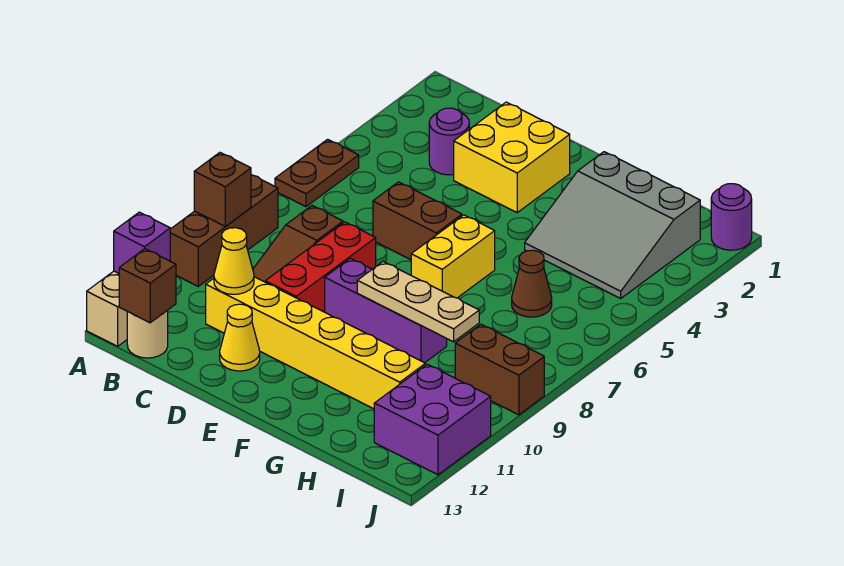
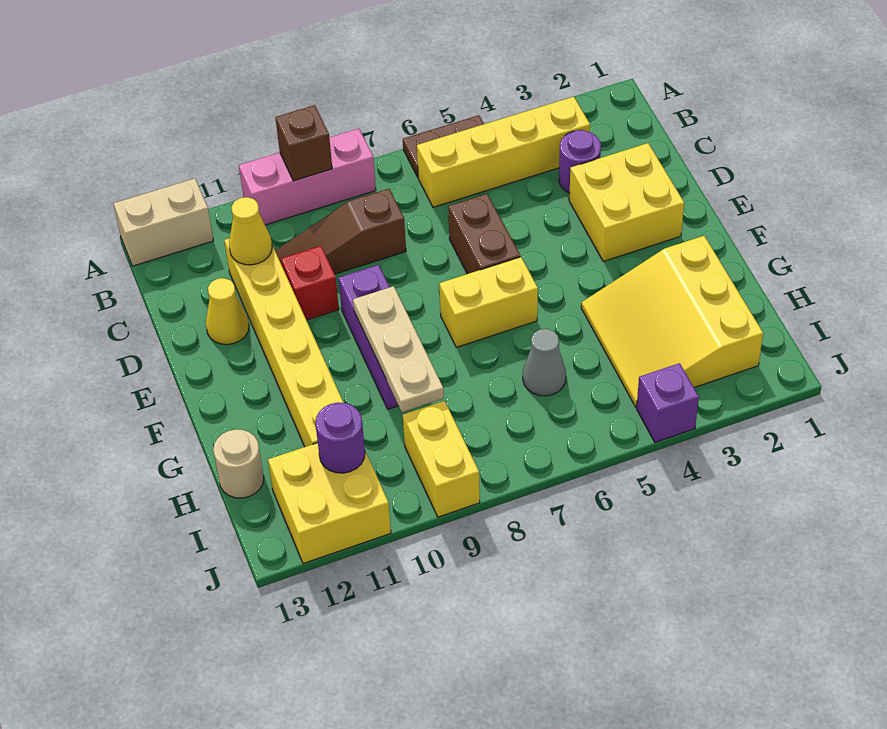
brown 1x3 brick [170,175,278,286] -> pink 1x3 brick [239,129,376,225]
purple 1x1 brick [114,212,170,273] -> purple 1x1 brick moved to [637,363,699,442]
none -> yellow 1x4 brick [417,97,590,207]
tan 1x1 round brick [127,310,168,358] -> tan 1x1 round brick moved to [213,429,264,498]
brown 1x1 brick [119,249,176,323] -> none
red 1x3 brick [265,222,376,312] -> red 1x1 brick [281,246,339,320]
grey 3x3 slope [525,152,700,298] -> yellow 3x3 slope [581,236,763,407]
brown 1x1 cone [512,250,552,317] -> grey 1x1 cone [523,329,566,396]
brown 1x2 brick [455,324,544,415] -> yellow 1x2 brick [403,401,480,517]
purple 2x2 brick [374,364,491,475] -> yellow 2x2 brick [268,443,391,564]
purple 1x1 round brick [711,184,752,250] -> purple 1x1 round brick moved to [315,403,365,473]

